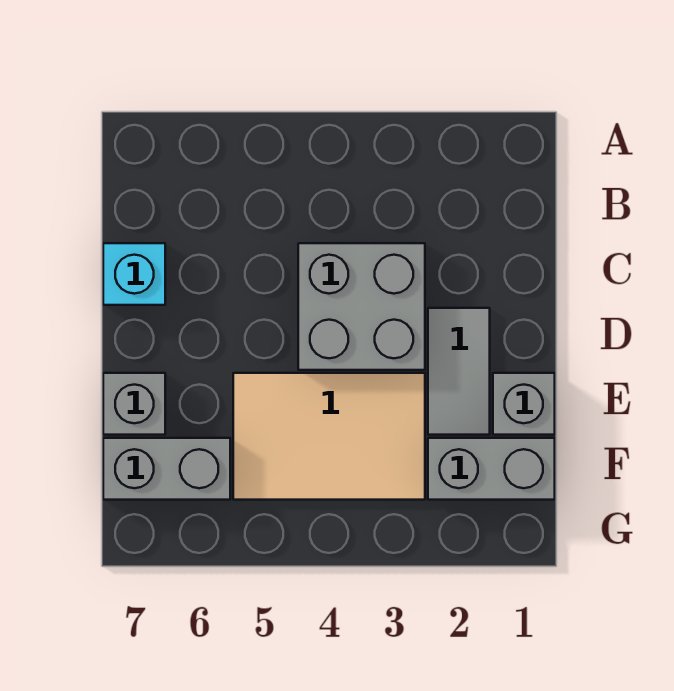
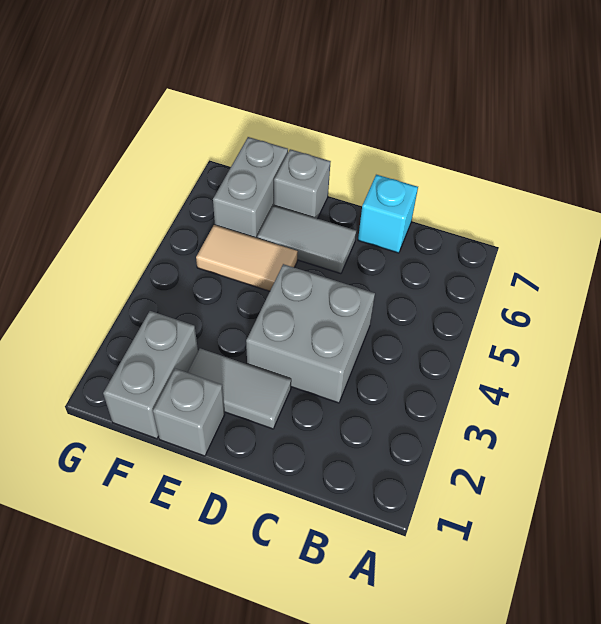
none -> grey 1x2 tile [257,205,356,274]
tan 2x3 tile [233,373,425,500] -> tan 1x2 tile [196,225,298,291]

